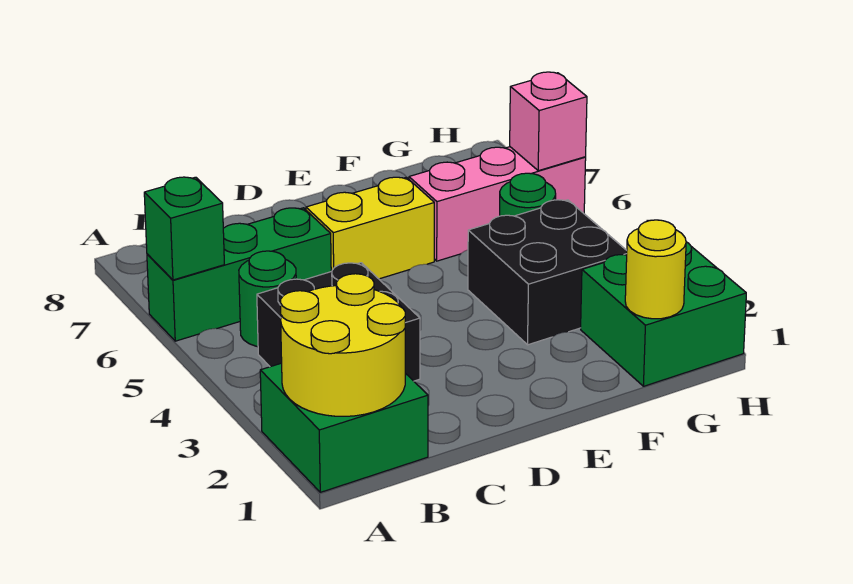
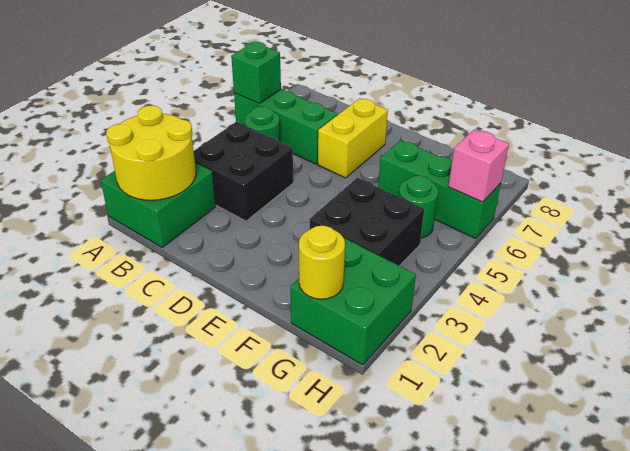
yellow 1x2 brick [306,177,434,279] -> yellow 1x2 brick turned to [318,98,388,178]
pink 1x3 brick [409,147,586,261] -> green 1x3 brick [378,140,501,239]

